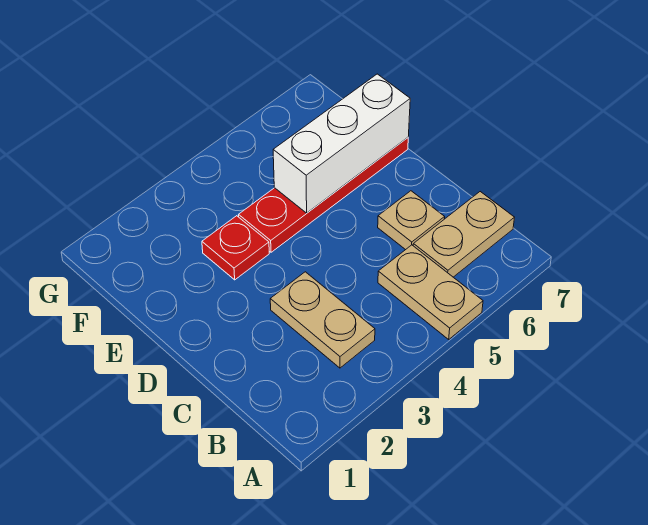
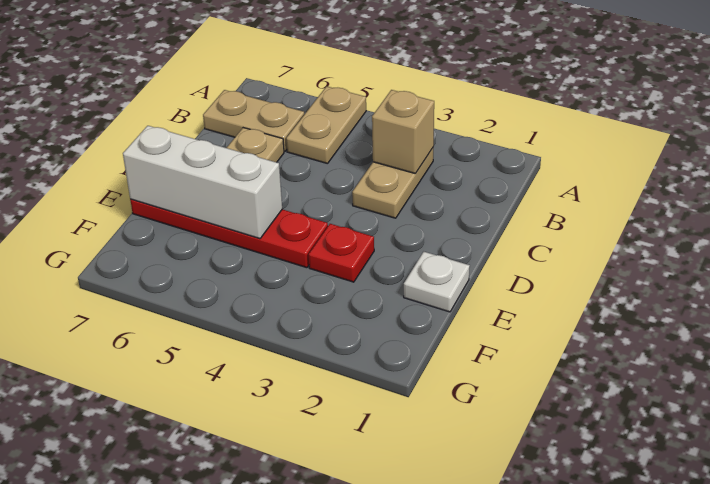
none -> tan 1x1 brick [372,90,434,173]
none -> white 1x1 plate [404,252,470,312]

